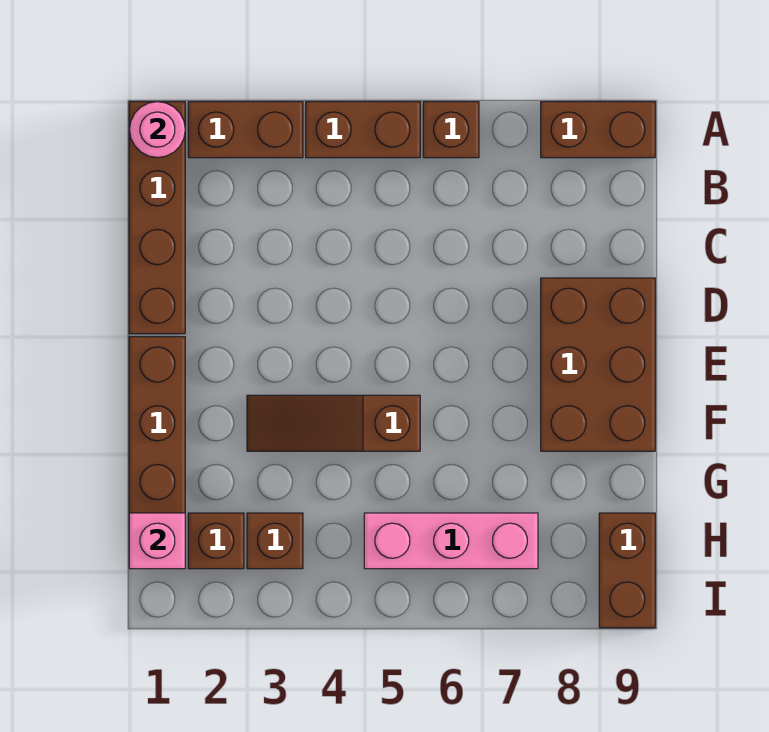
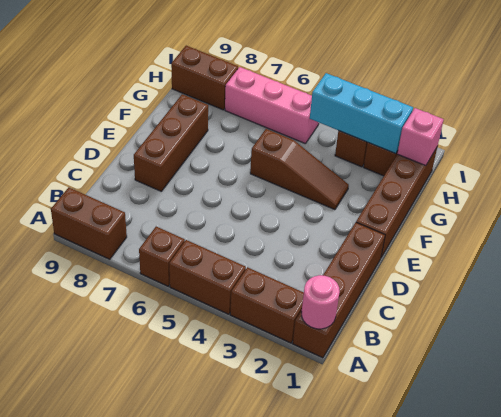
brown 2x3 brick [541,278,655,451] -> brown 1x3 brick [134,94,208,191]
none -> cyan 1x3 brick [310,73,413,154]
brown 1x2 brick [599,513,655,628] -> brown 1x2 brick turned to [171,46,238,110]

